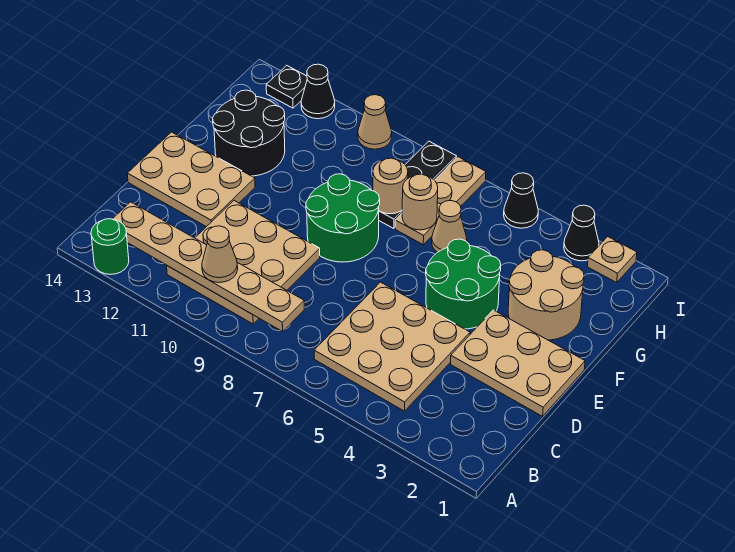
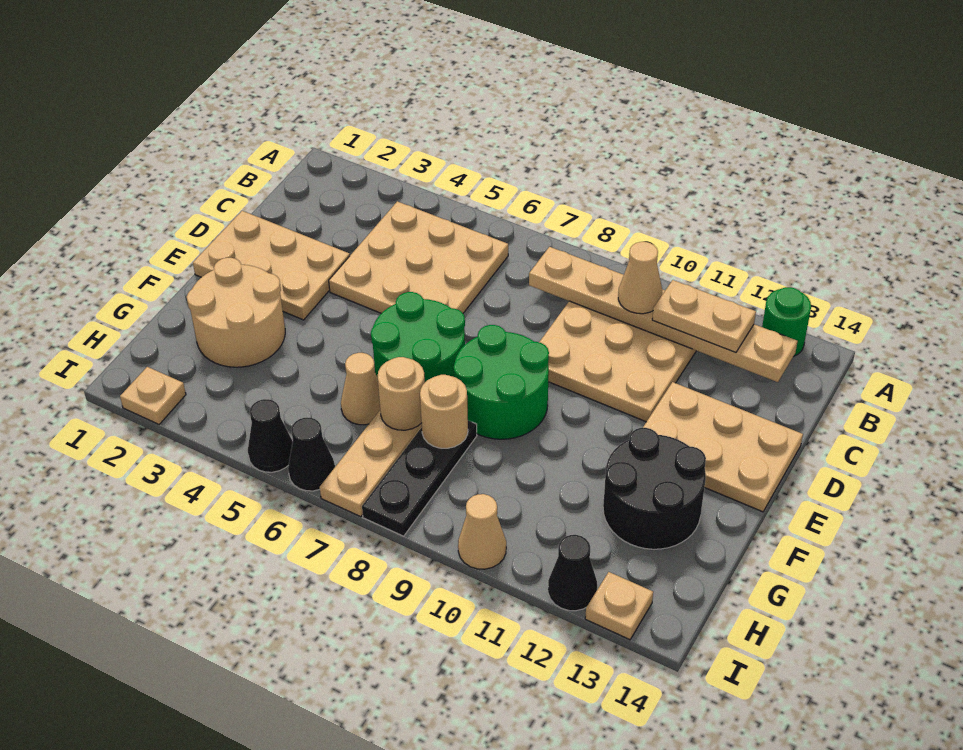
none -> tan 1x2 plate [652,280,756,353]
green 2x2 round brick [426,239,501,329] -> green 2x2 round brick moved to [371,292,465,382]
black 1x1 cone [564,205,599,261] -> black 1x1 cone moved to [288,418,335,491]
black 1x1 plate [266,65,307,108] -> tan 1x1 plate [585,572,653,640]

